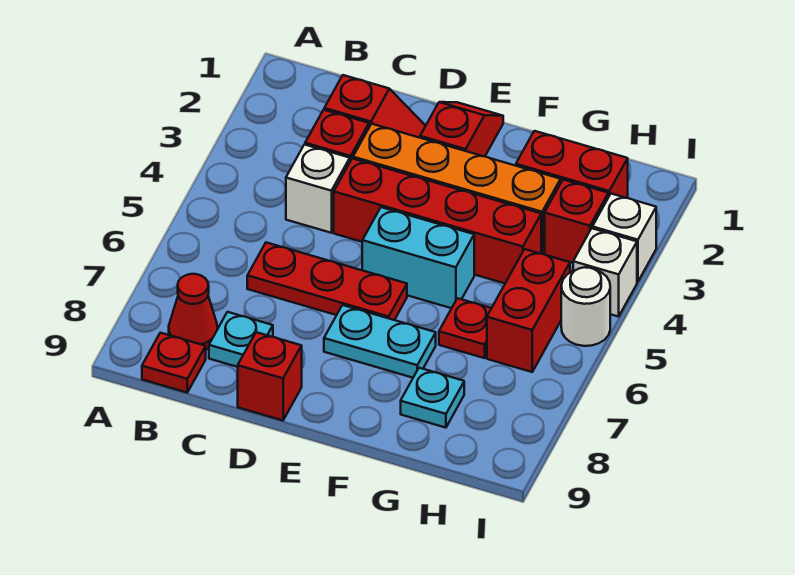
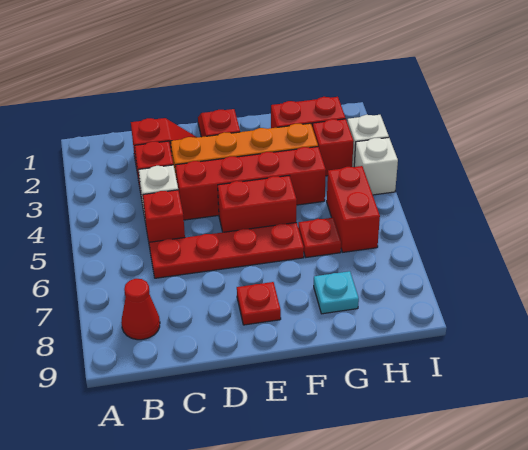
red 1x1 plate [142,333,206,392] -> red 1x1 plate moved to [237,282,281,325]
red 1x3 plate [247,243,407,320] -> red 1x4 plate [149,223,304,278]
cyan 1x1 plate [209,312,273,367] -> none
red 1x1 brick [238,332,302,420] -> red 1x1 brick moved to [143,190,185,247]
cyan 1x2 brick [362,207,474,308] -> red 1x2 brick [218,176,297,232]
cyan 1x2 plate [324,305,436,378] -> none
white 1x1 round brick [561,267,610,346] -> none

